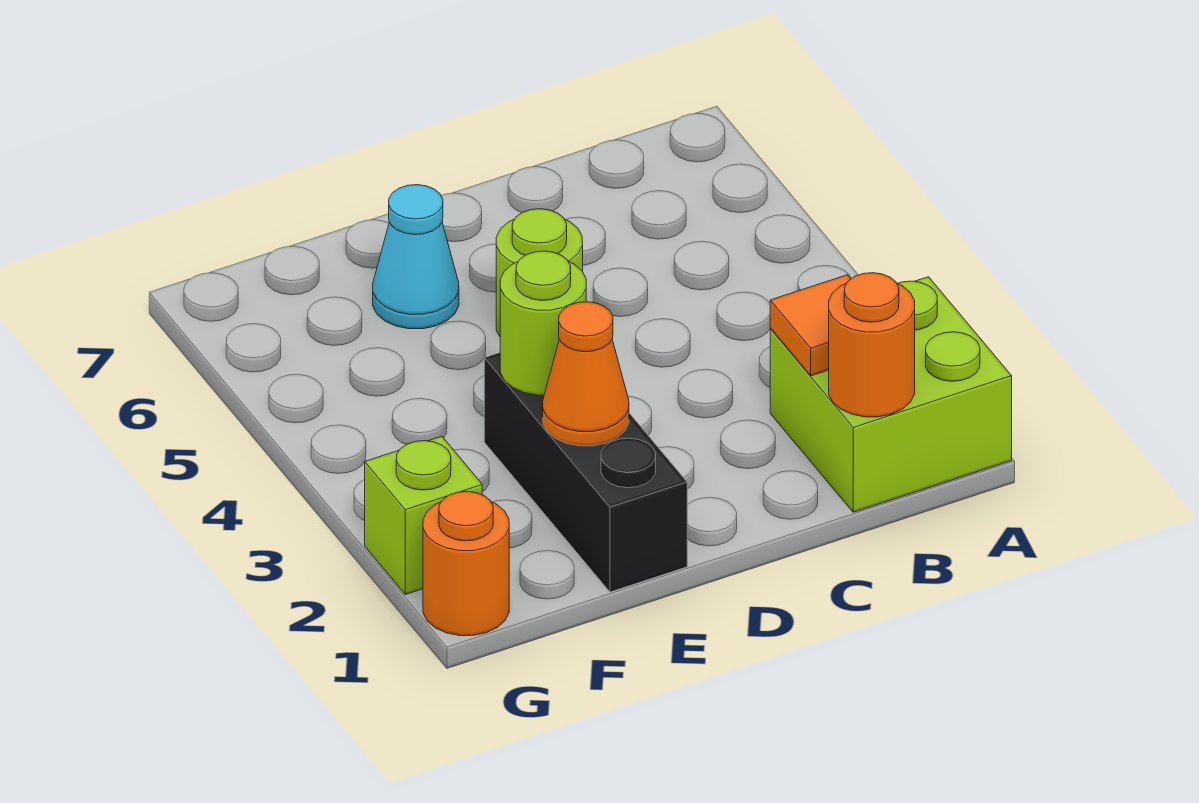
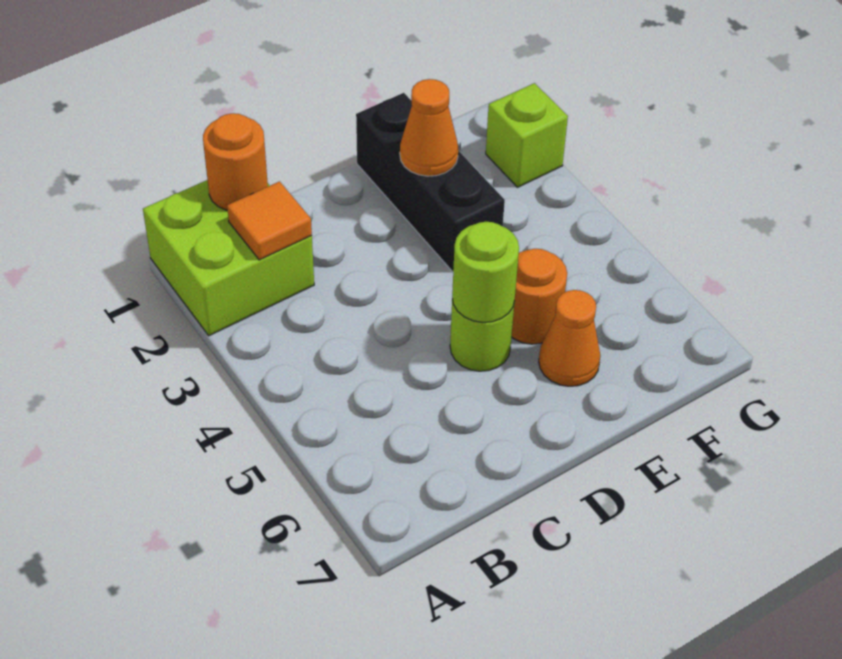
lime 1x1 round brick [500,251,586,395] -> lime 1x1 round brick moved to [452,222,519,322]
cyan 1x1 cone [373,185,459,329] -> orange 1x1 cone [539,290,600,386]
orange 1x1 round brick [423,491,509,636] -> orange 1x1 round brick moved to [511,249,567,344]

